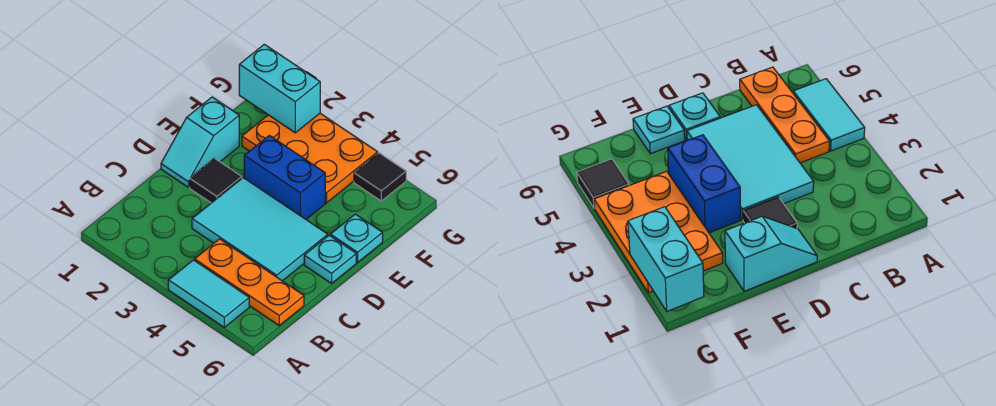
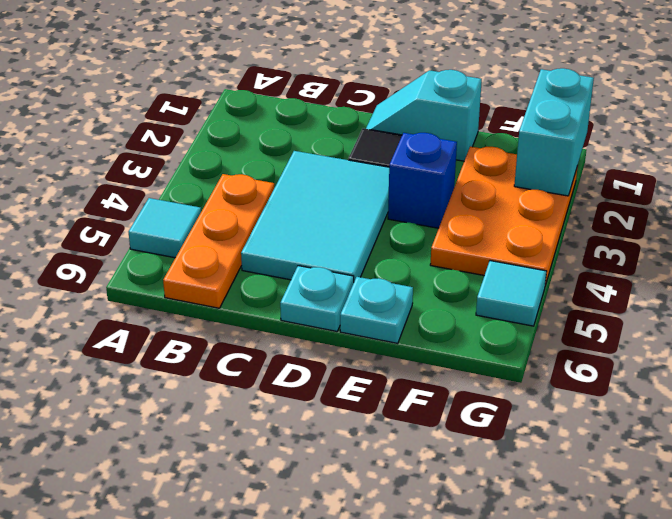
cyan 1x2 tile [168,260,249,327] -> cyan 1x1 tile [129,198,201,258]
blue 1x2 brick [244,135,325,219] -> blue 1x1 brick [388,133,457,228]
black 1x1 tile [354,153,406,201] -> cyan 1x1 tile [476,261,547,326]

